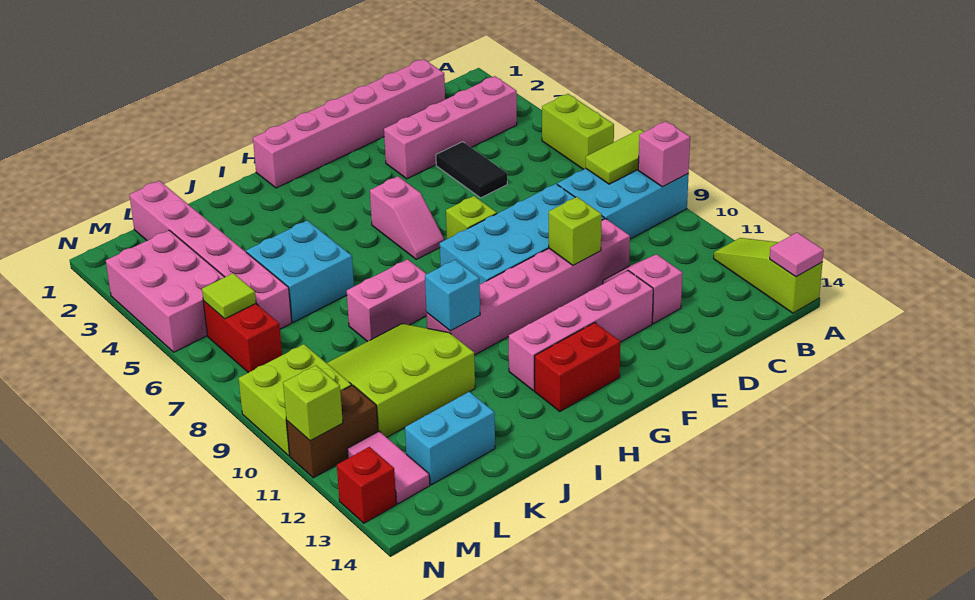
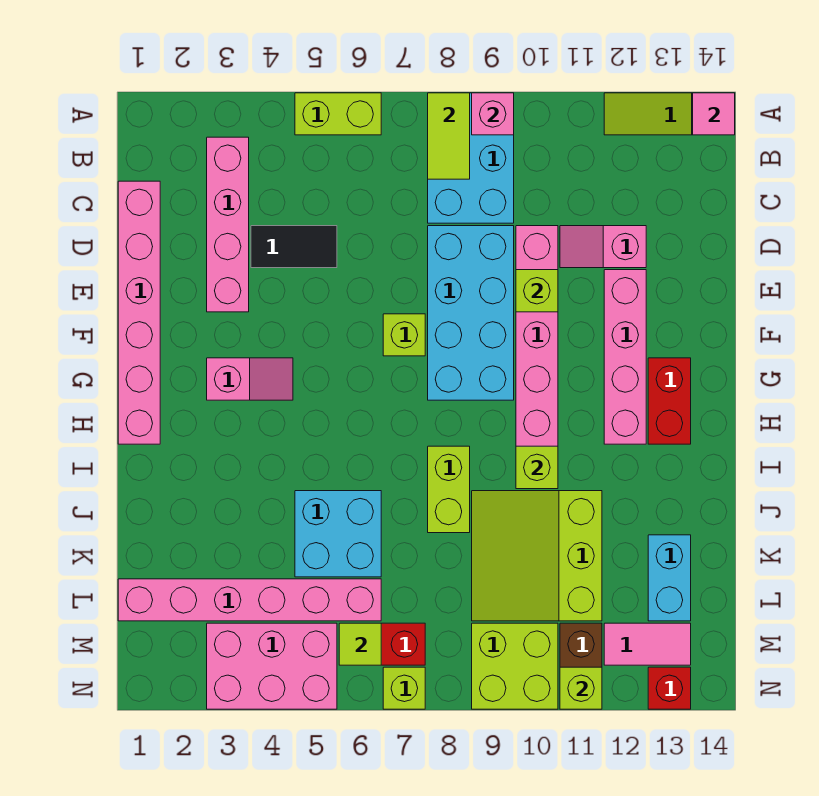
pink 1x2 slope [370,176,444,259] -> pink 1x2 slope moved to [207,358,293,400]
pink 1x2 brick [347,259,427,342] -> lime 1x2 brick [428,446,470,533]
cyan 1x1 brick [425,260,480,331] -> lime 1x1 brick [516,446,558,489]
none -> lime 1x1 brick [383,667,425,709]

